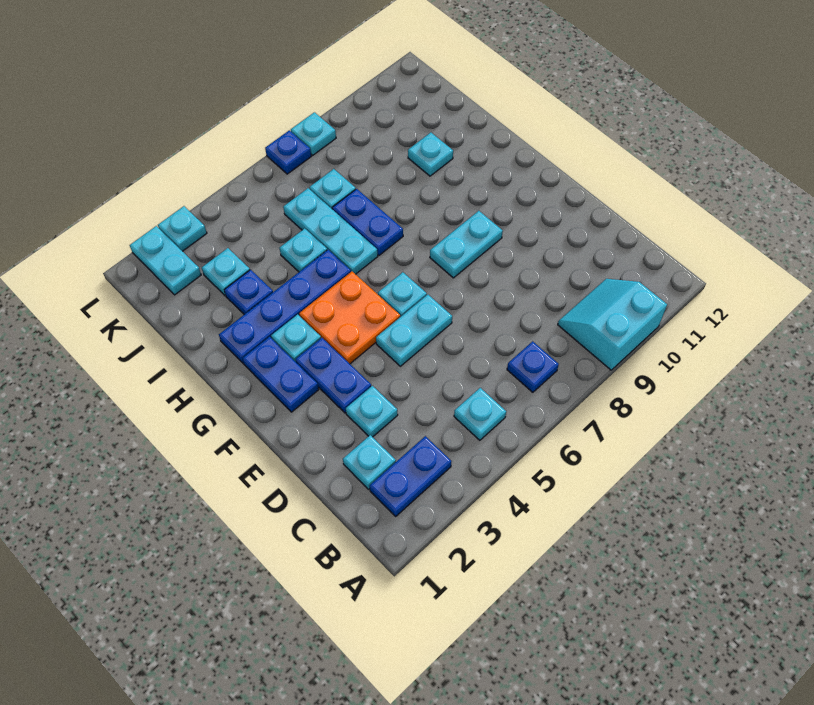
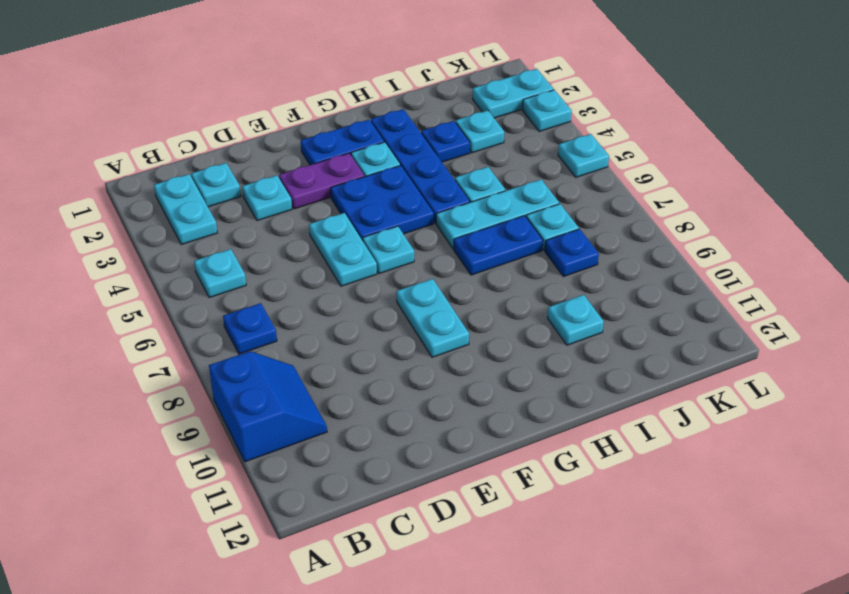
cyan 2x2 slope [558,279,667,370] -> blue 2x2 slope [209,351,327,462]
blue 1x2 plate [369,436,451,516] -> cyan 1x2 plate [154,174,217,245]
blue 1x2 plate [295,338,371,413] -> purple 1x2 plate [279,153,364,209]
orange 2x2 plate [299,272,400,364] -> blue 2x2 plate [331,165,434,241]
blue 1x1 plate [265,130,311,174] -> blue 1x1 plate moved to [545,229,599,277]
cyan 1x1 plate [291,112,336,155] -> cyan 1x1 plate moved to [558,134,609,177]

